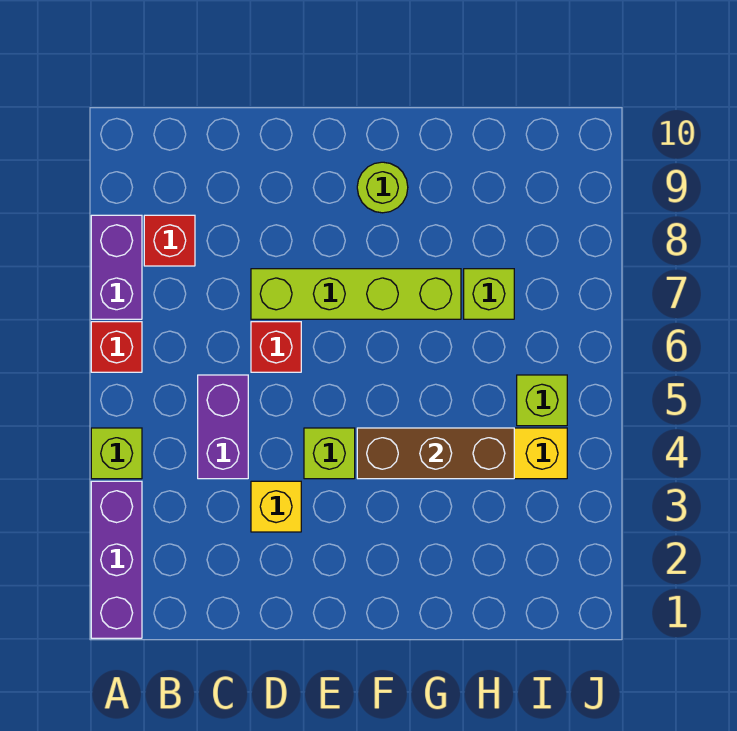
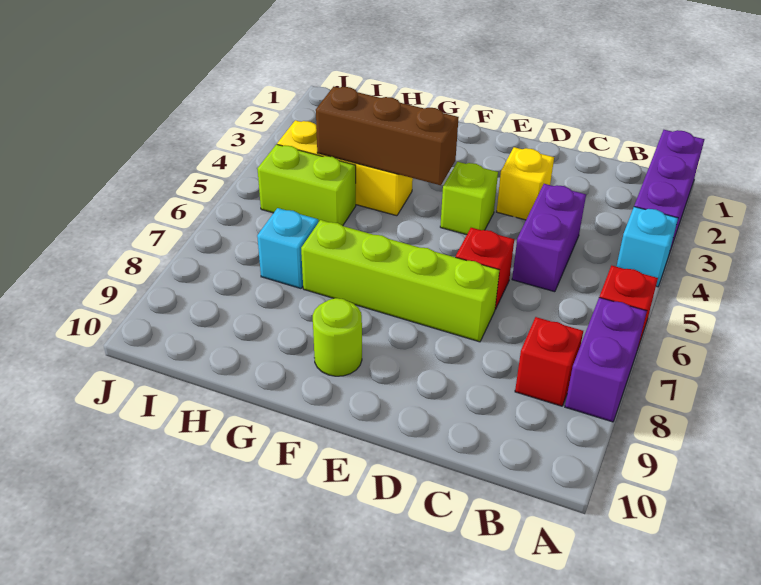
lime 1x1 brick [91,428,142,479] -> cyan 1x1 brick [616,207,678,287]
lime 1x1 brick [464,269,514,319] -> cyan 1x1 brick [257,208,318,289]
lime 1x1 brick [517,375,567,426] -> lime 1x2 brick [257,144,356,226]

